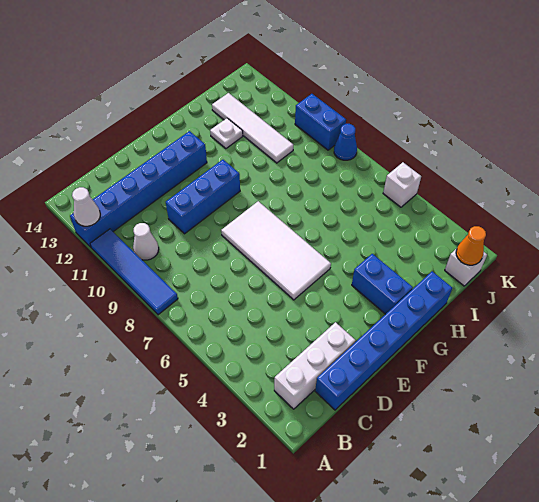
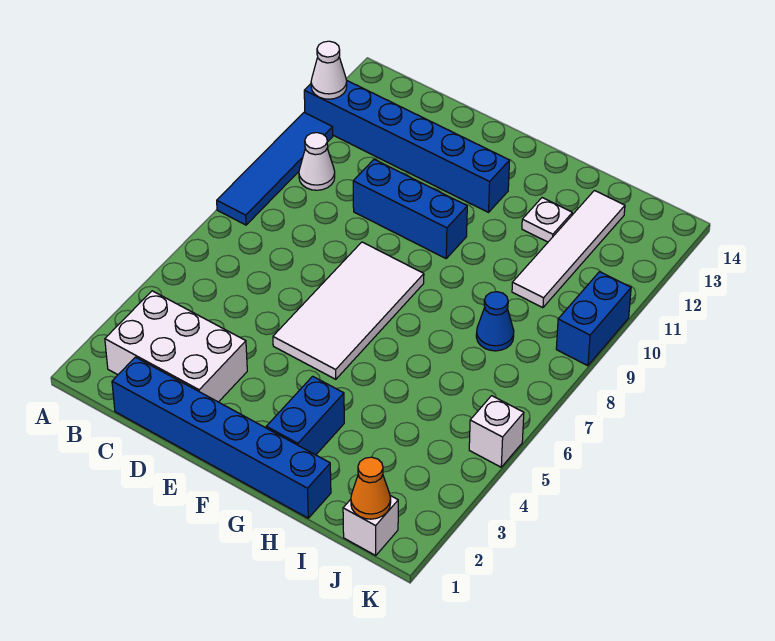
white 1x3 brick [274,322,355,409] -> white 2x3 brick [105,291,247,402]
blue 1x1 cone [334,124,357,160] -> blue 1x1 cone moved to [476,292,514,351]

